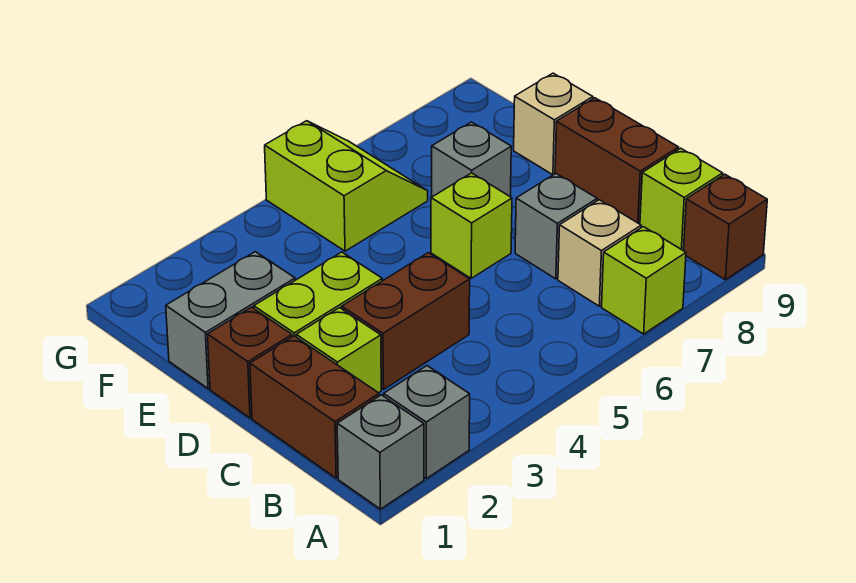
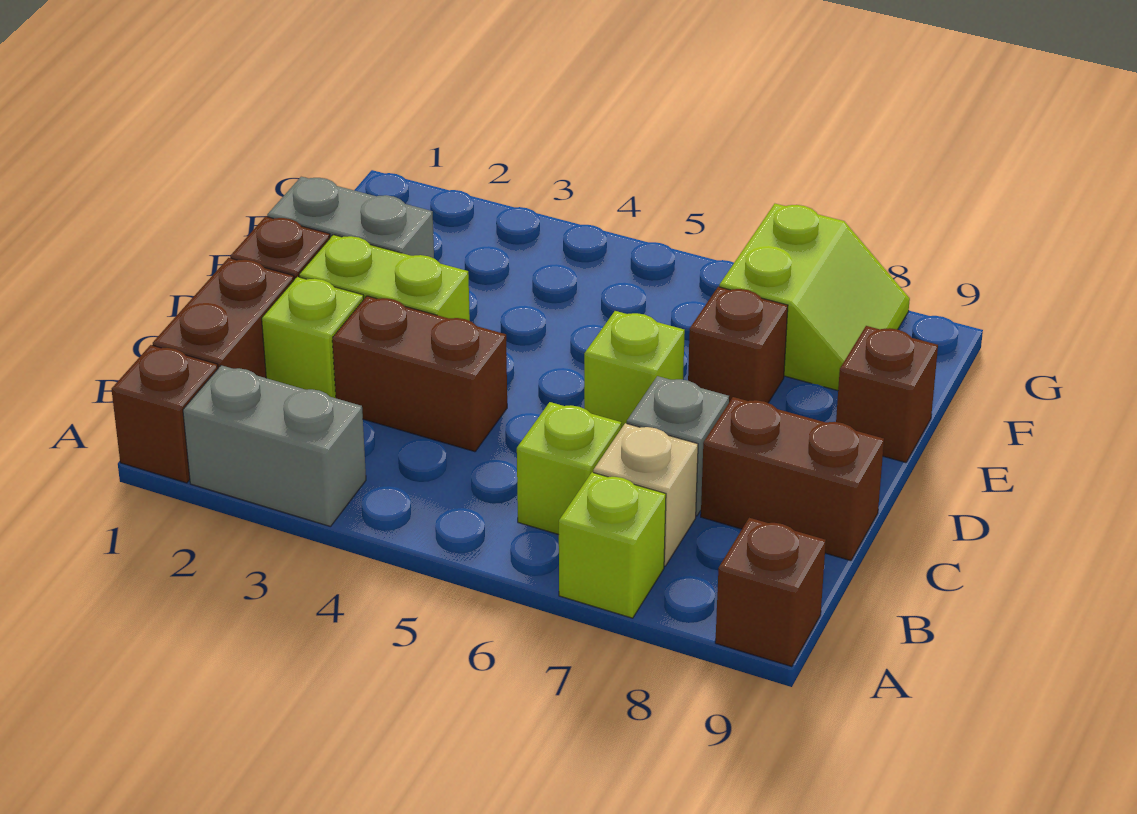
grey 1x1 brick [337,395,424,509] -> brown 1x1 brick [112,345,218,483]
grey 1x1 brick [384,366,470,479] -> grey 1x2 brick [183,365,366,527]
lime 1x1 brick [640,148,723,251] -> lime 1x1 brick moved to [517,402,621,535]
brown 1x2 brick [555,98,679,224] -> brown 1x2 brick turned to [701,397,884,561]
grey 1x1 brick [432,122,511,197] -> brown 1x1 brick [688,287,788,403]
tan 1x1 brick [514,73,593,175] -> brown 1x1 brick [836,326,938,463]
lime 2x2 slope [265,121,428,251] -> lime 2x2 slope moved to [719,204,910,391]

